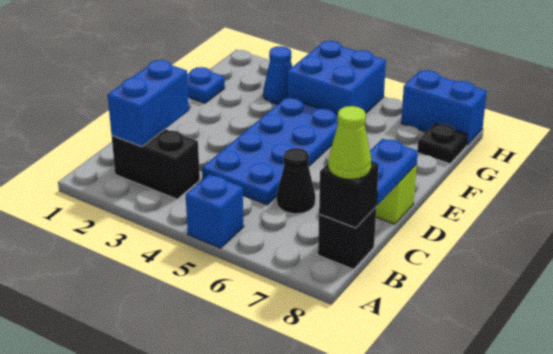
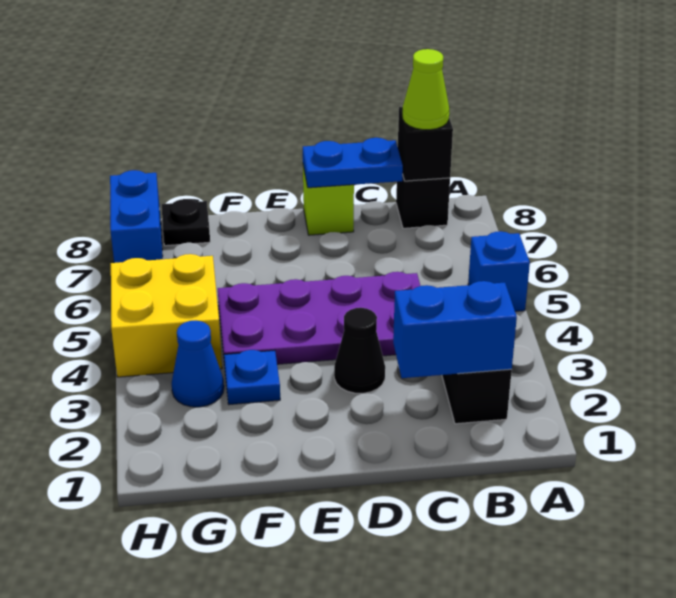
blue 2x4 plate [202,97,338,205] -> purple 2x4 plate [218,272,420,365]
black 1x1 cone [277,148,315,214] -> black 1x1 cone moved to [334,308,385,393]
blue 1x1 plate [187,67,225,103] -> blue 1x1 plate moved to [224,350,280,405]
blue 2x2 brick [287,41,386,114] -> yellow 2x2 brick [111,254,222,377]

